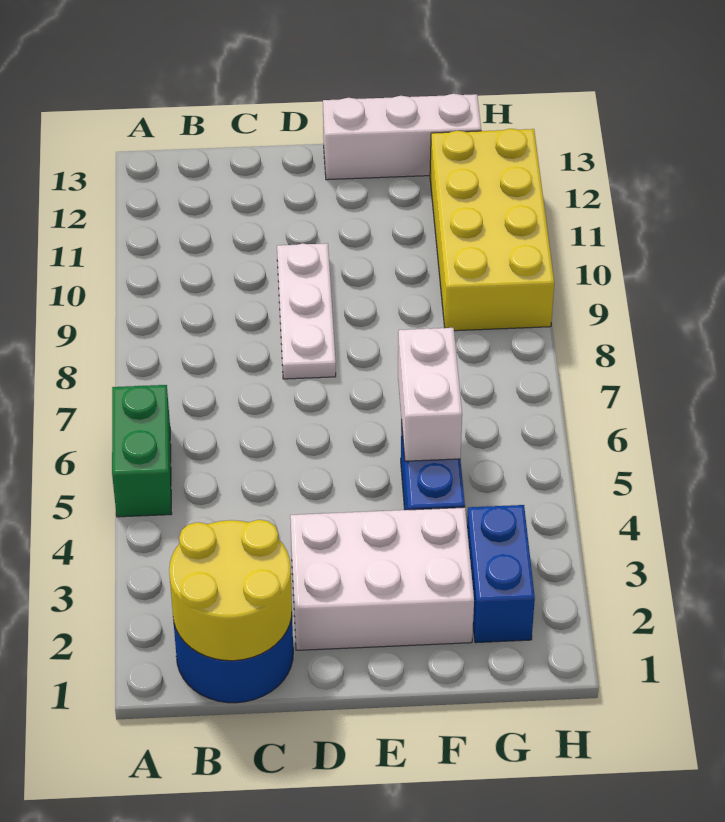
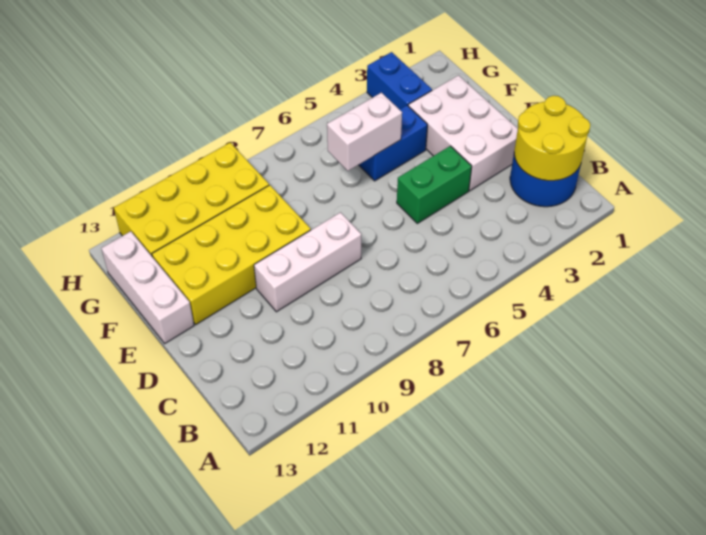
green 1x2 brick [112,385,172,517] -> green 1x2 brick moved to [397,146,472,223]
white 1x3 plate [277,243,336,379] -> white 1x3 brick [254,212,361,312]
none -> yellow 2x4 brick [152,185,311,324]
blue 1x2 brick [467,505,535,643] -> blue 1x2 brick turned to [367,52,432,110]

